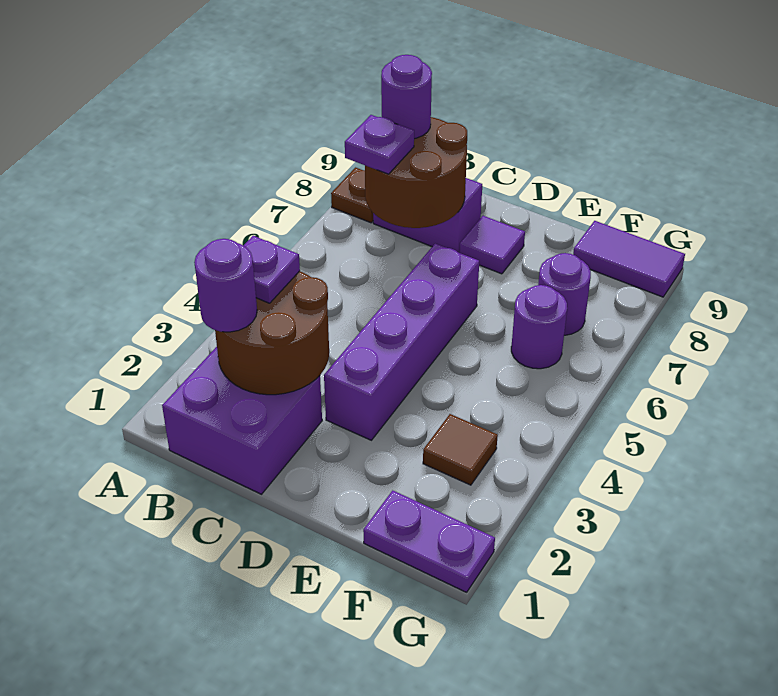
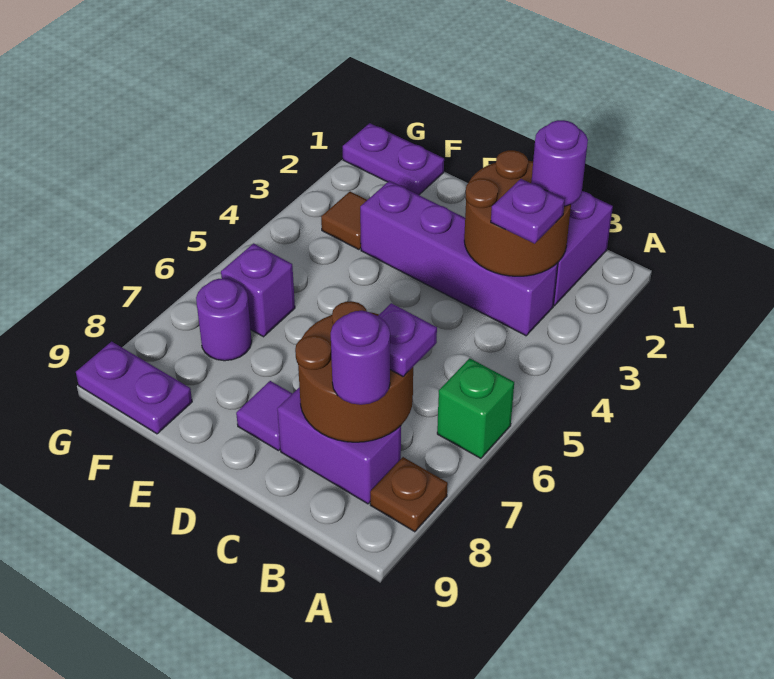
none -> green 1x1 brick [437,358,514,458]
purple 1x4 brick [324,244,479,440] -> purple 1x4 brick turned to [360,181,558,336]
purple 1x1 round brick [511,285,567,369] -> purple 1x1 brick [221,244,295,337]
purple 1x2 tile [573,221,685,297] -> purple 1x2 plate [76,342,192,434]

